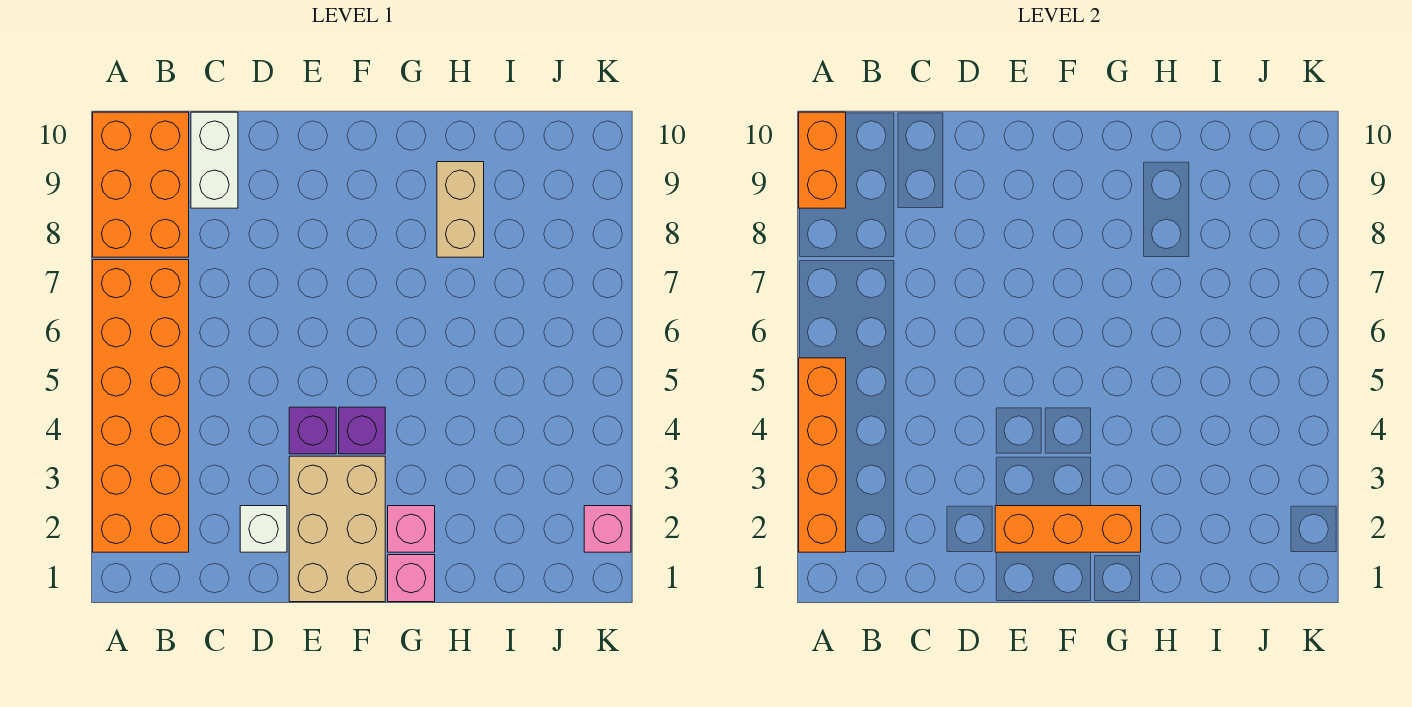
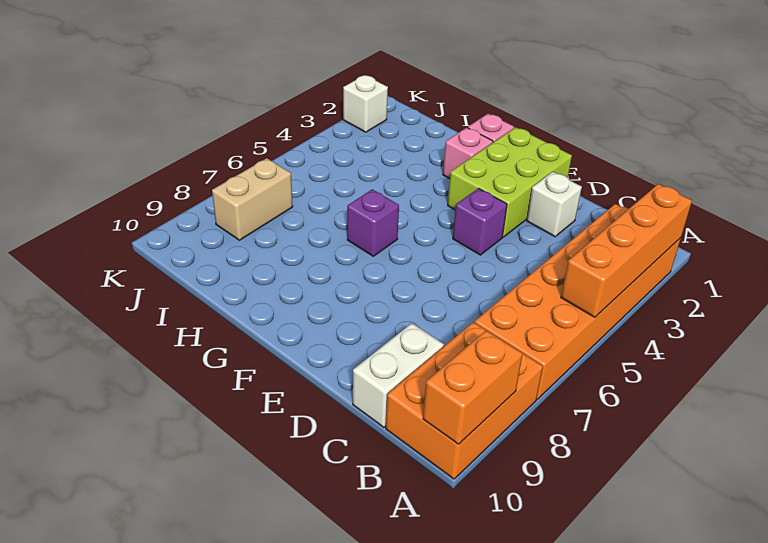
tan 2x3 brick [289,456,385,602] -> lime 2x3 brick [448,127,572,237]
orange 1x3 brick [995,506,1141,552] -> none
purple 1x1 brick [339,407,385,454] -> purple 1x1 brick moved to [347,189,399,256]
tan 1x2 brick [437,162,484,257] -> tan 1x2 brick moved to [212,158,293,240]
pink 1x1 brick [584,506,631,552] -> white 1x1 brick [343,75,388,132]

